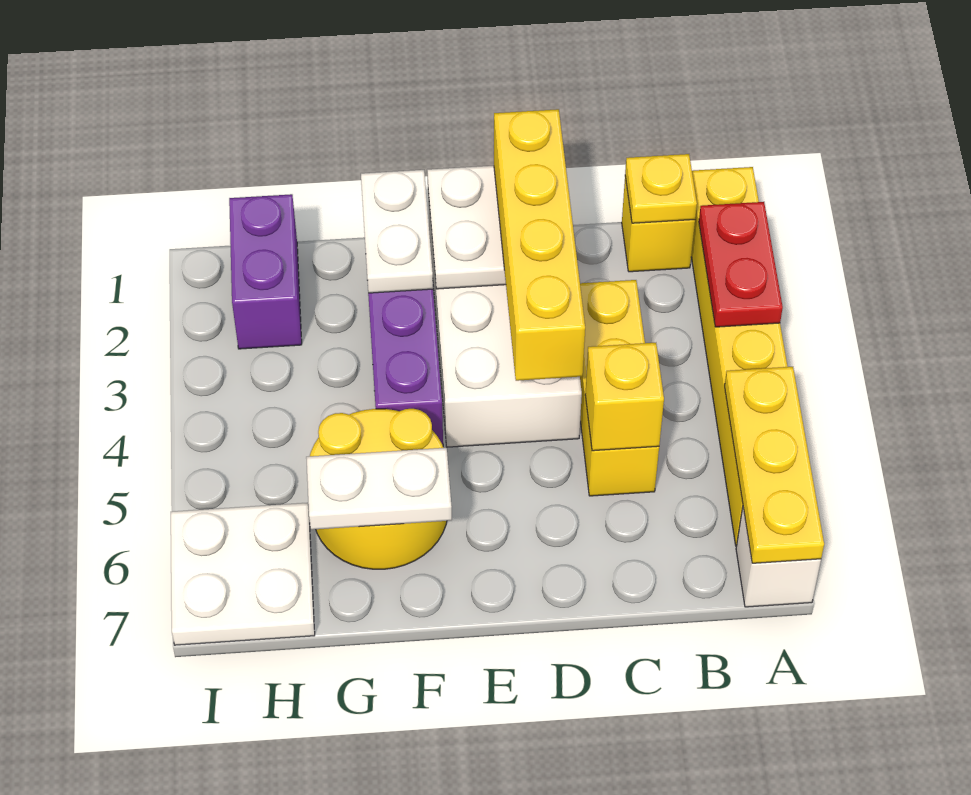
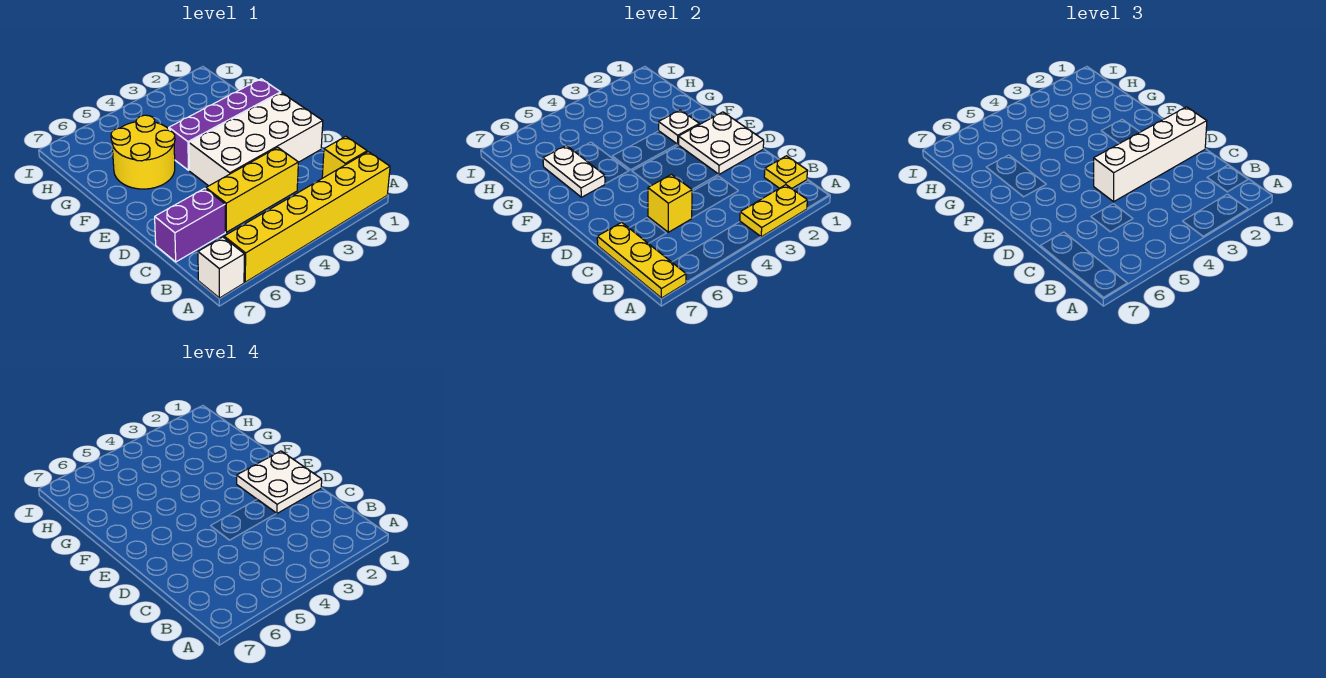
red 1x2 plate [699,202,783,327] -> yellow 1x2 plate [740,185,807,237]
yellow 1x3 plate [725,367,824,563] -> yellow 1x3 plate turned to [597,222,686,298]
yellow 1x4 brick [494,109,585,381] -> white 1x4 brick [1094,107,1207,202]
white 1x2 plate [361,170,433,293] -> white 1x1 plate [659,110,699,144]
purple 1x2 brick [229,194,302,349] -> purple 1x2 brick moved to [155,188,225,262]
white 2x2 plate [171,503,315,645] -> white 2x2 plate moved to [237,451,322,514]

